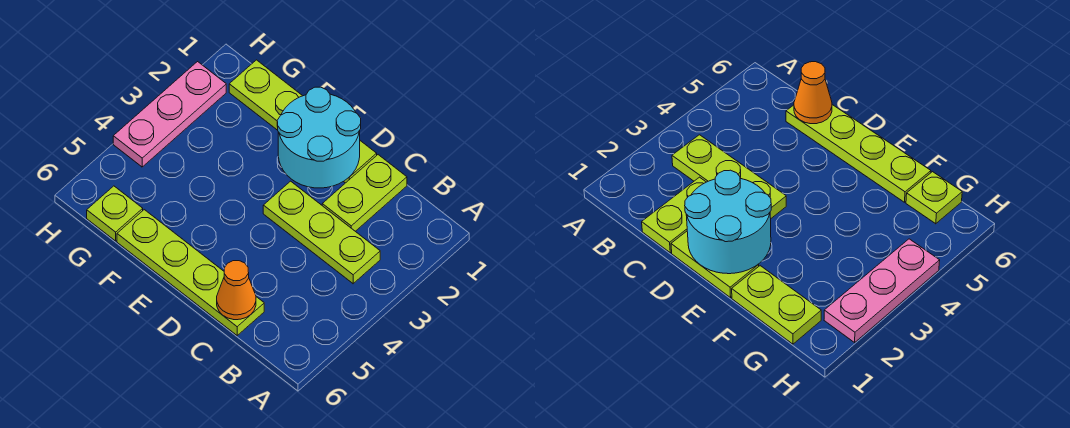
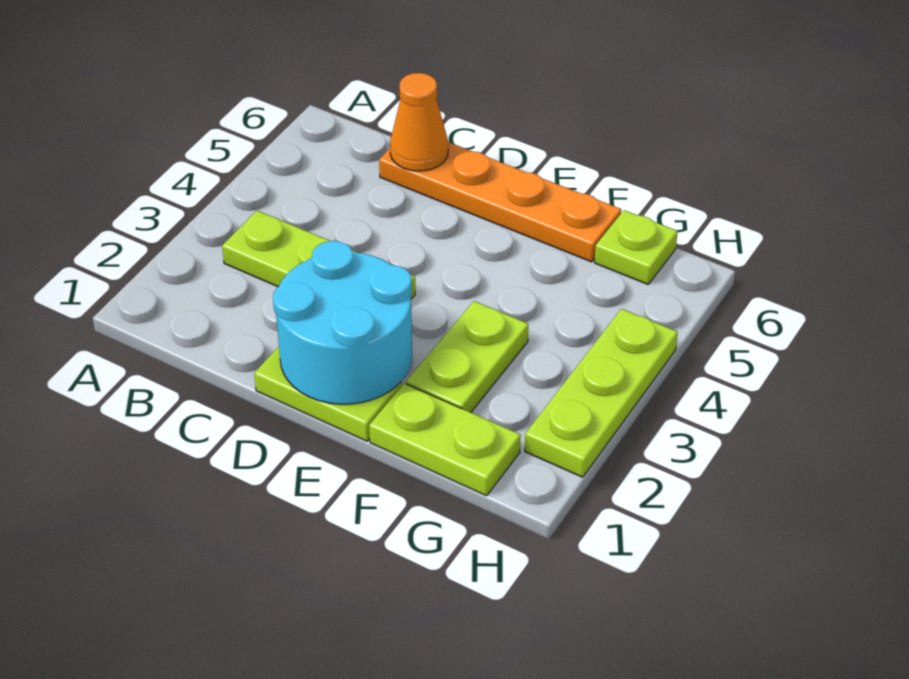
lime 1x2 plate [322,155,407,231] -> lime 1x2 plate moved to [406,301,528,412]
lime 1x4 plate [117,210,264,335] -> orange 1x4 plate [379,142,621,262]
pink 1x3 plate [113,62,226,167] -> lime 1x3 plate [525,309,678,477]

